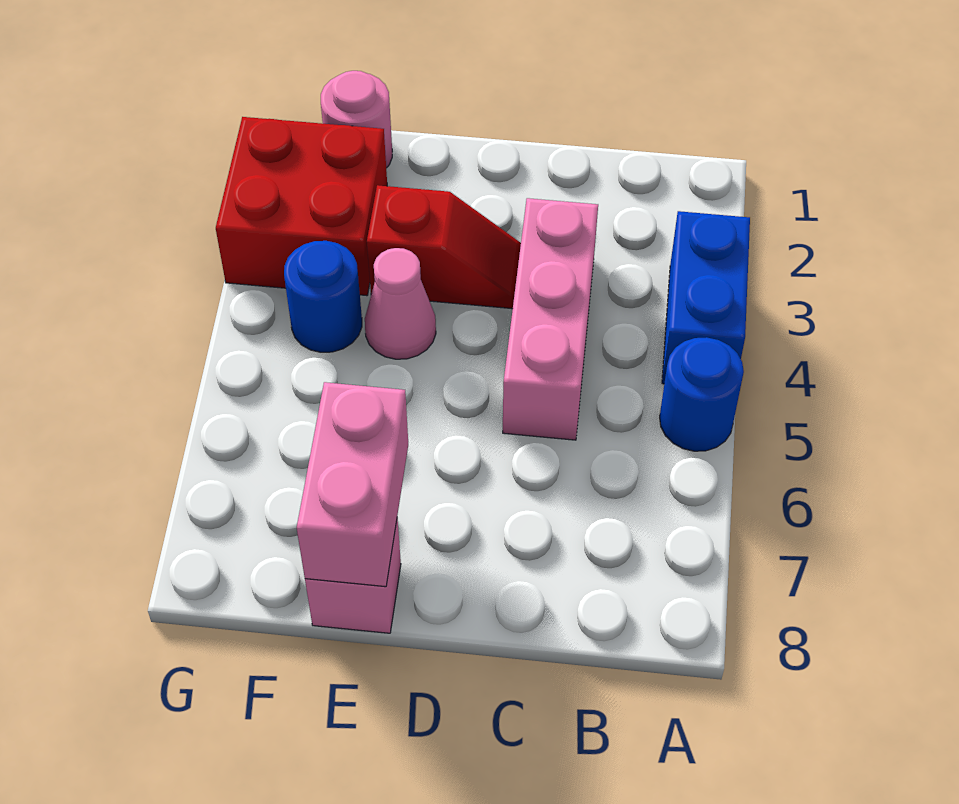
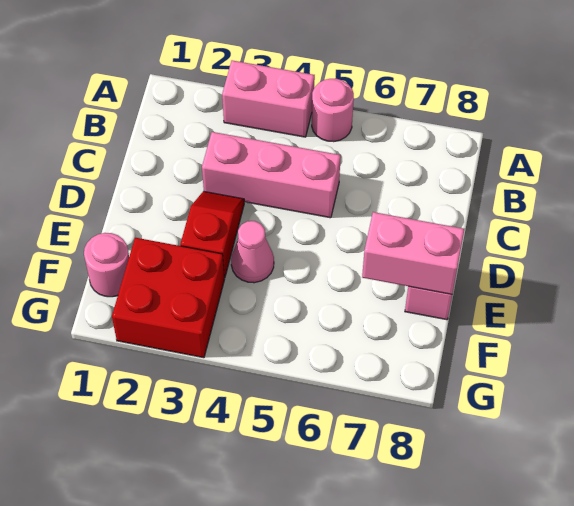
blue 1x2 brick [662,211,750,384] -> pink 1x2 brick [222,60,315,137]
blue 1x1 round brick [660,337,744,451] -> pink 1x1 round brick [312,79,354,142]
blue 1x1 round brick [284,241,362,352] -> none

